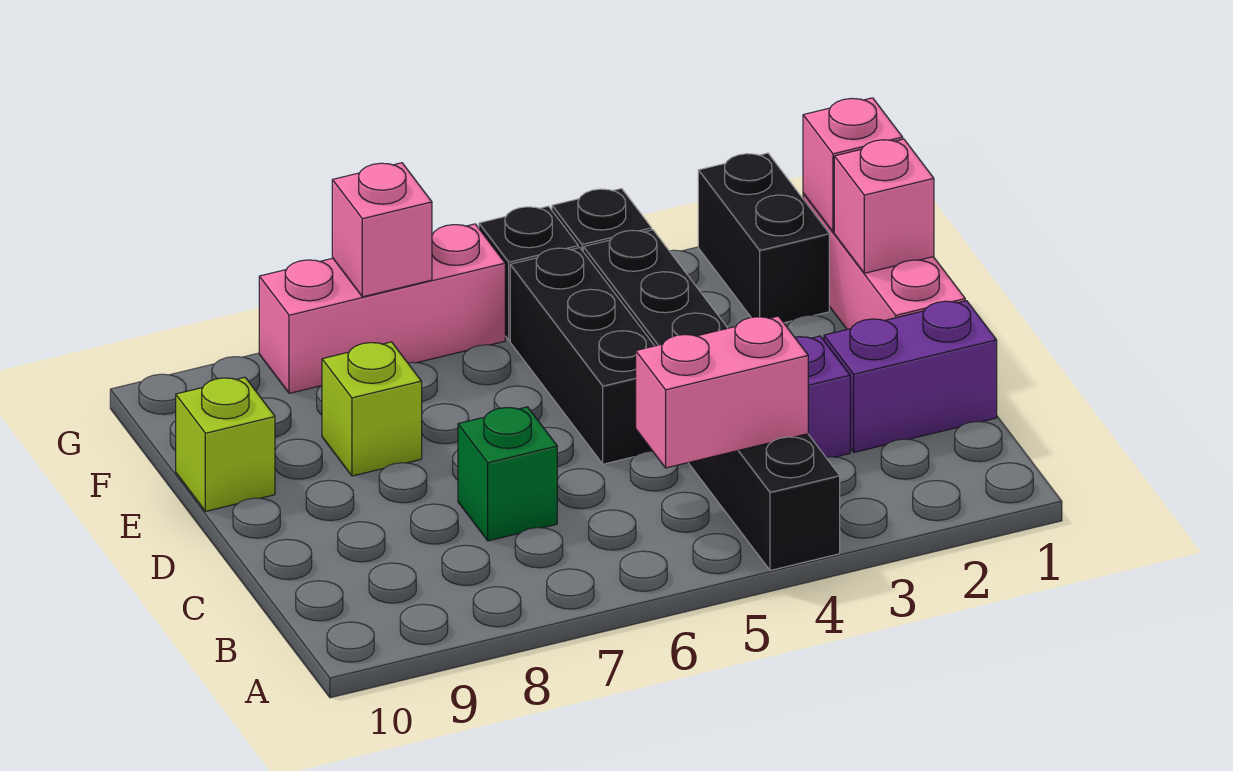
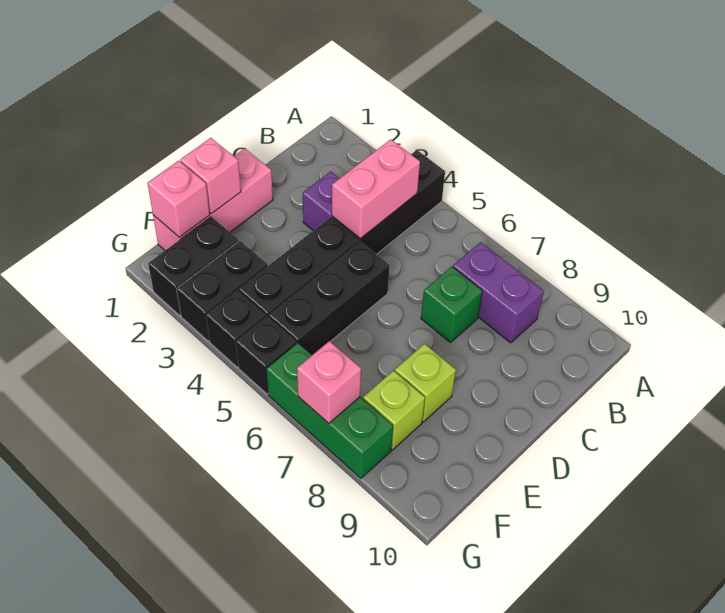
pink 1x2 brick [636,316,808,468] -> pink 1x2 brick turned to [332,139,420,239]
purple 1x2 brick [824,301,997,452] -> purple 1x2 brick moved to [453,242,544,343]
lime 1x1 brick [176,377,275,511] -> lime 1x1 brick moved to [363,371,425,450]
none -> black 1x2 brick [177,241,268,341]
pink 1x3 brick [259,224,505,393] -> green 1x3 brick [267,343,393,478]

